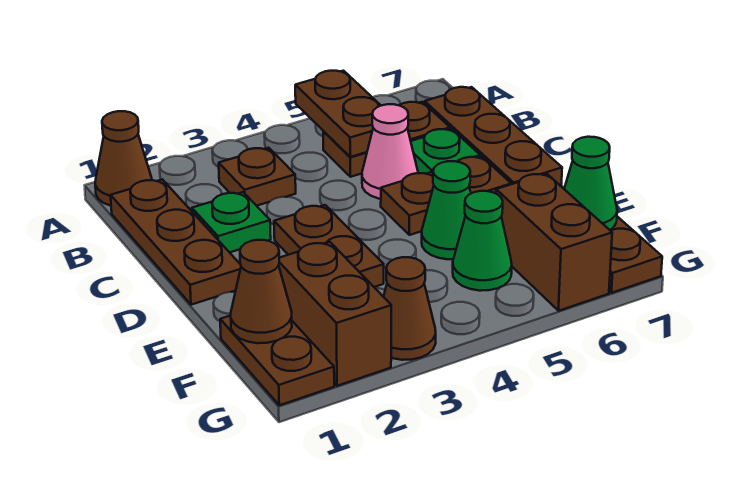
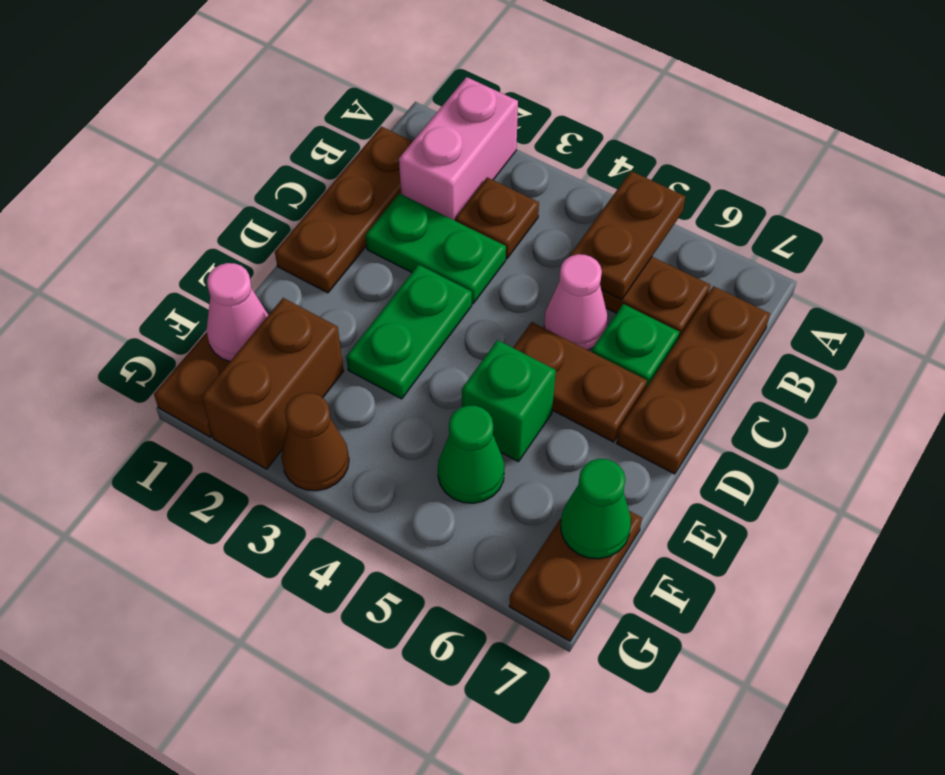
brown 1x1 cone [95,111,152,206] -> none
none -> pink 1x2 brick [399,77,518,221]
green 1x1 plate [192,192,271,252] -> green 1x2 plate [366,194,506,304]
brown 1x2 plate [274,205,384,287] -> green 1x2 plate [346,265,472,399]
green 1x1 cone [422,161,471,259] -> green 1x1 brick [462,340,556,462]
brown 1x1 cone [231,240,292,343] -> pink 1x1 cone [207,263,268,361]
brown 1x2 brick [496,173,612,311] -> none

